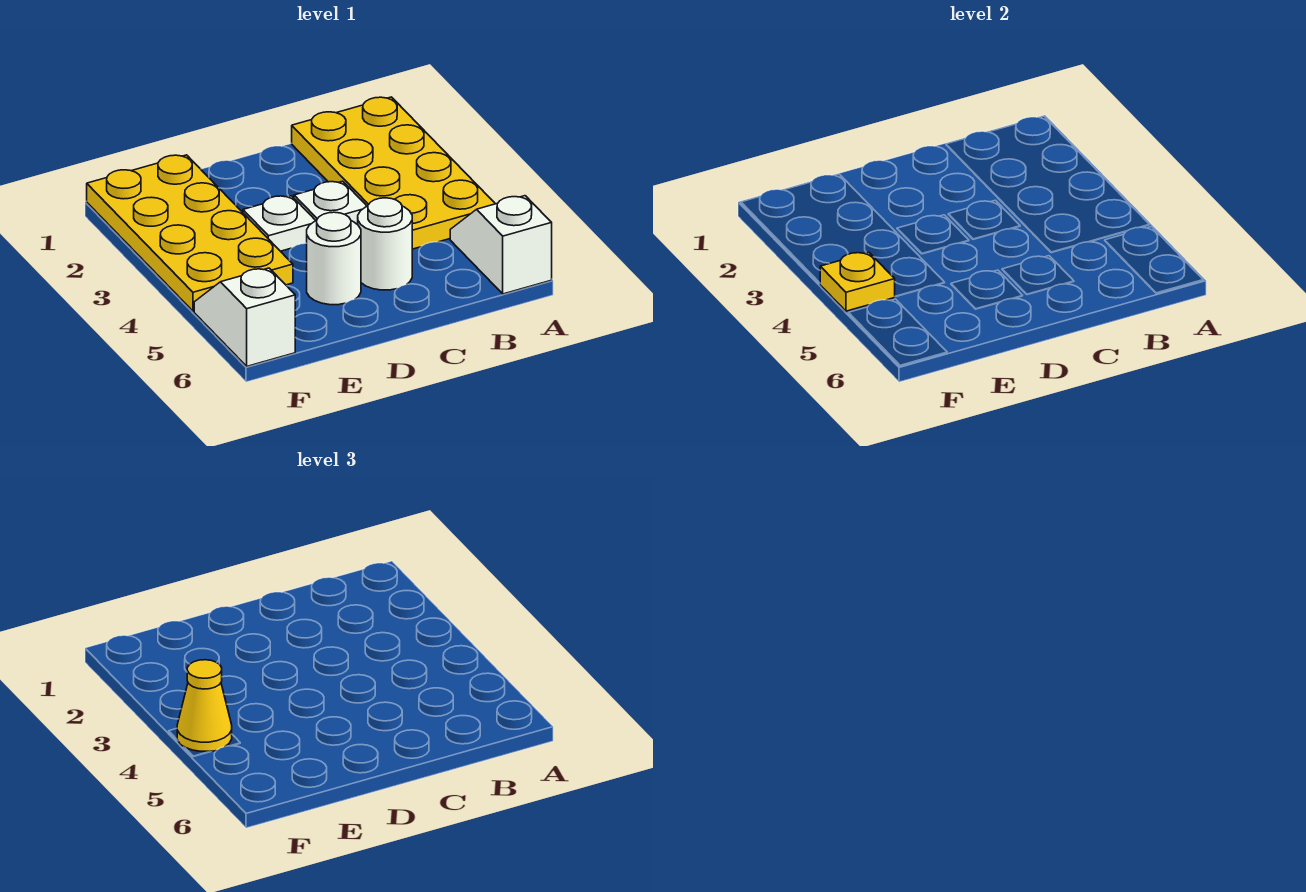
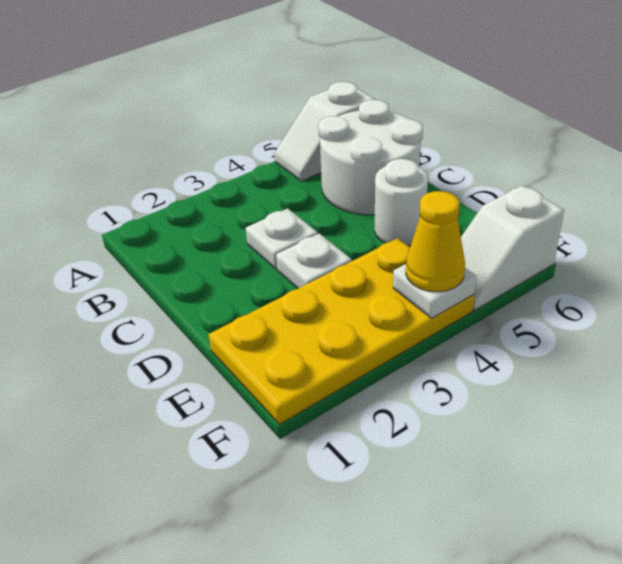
yellow 2x4 plate [292,97,495,249] -> none
white 1x1 round brick [358,198,412,290] -> white 2x2 round brick [318,100,423,215]
yellow 1x1 plate [820,253,895,311] -> white 1x1 plate [393,264,477,318]

